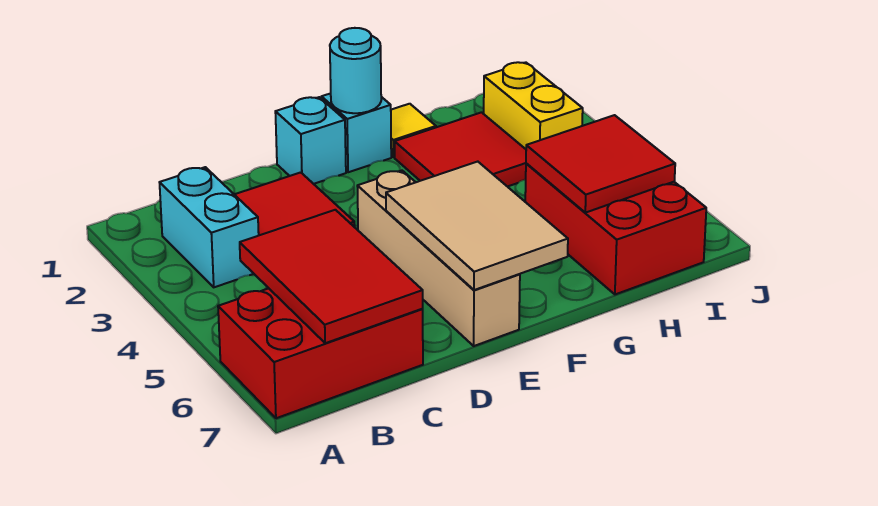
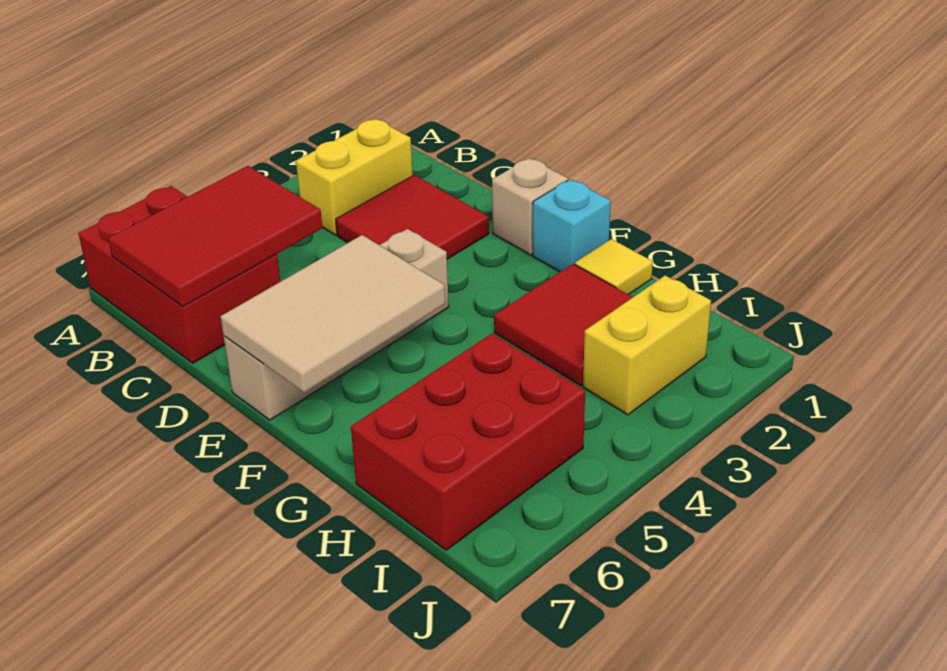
cyan 1x2 brick [159,167,259,287] -> yellow 1x2 brick [296,119,413,235]
cyan 1x1 brick [275,97,346,184] -> tan 1x1 brick [492,158,568,255]
cyan 1x1 round brick [330,28,381,113] -> none
red 2x2 tile [526,115,675,213] -> none

